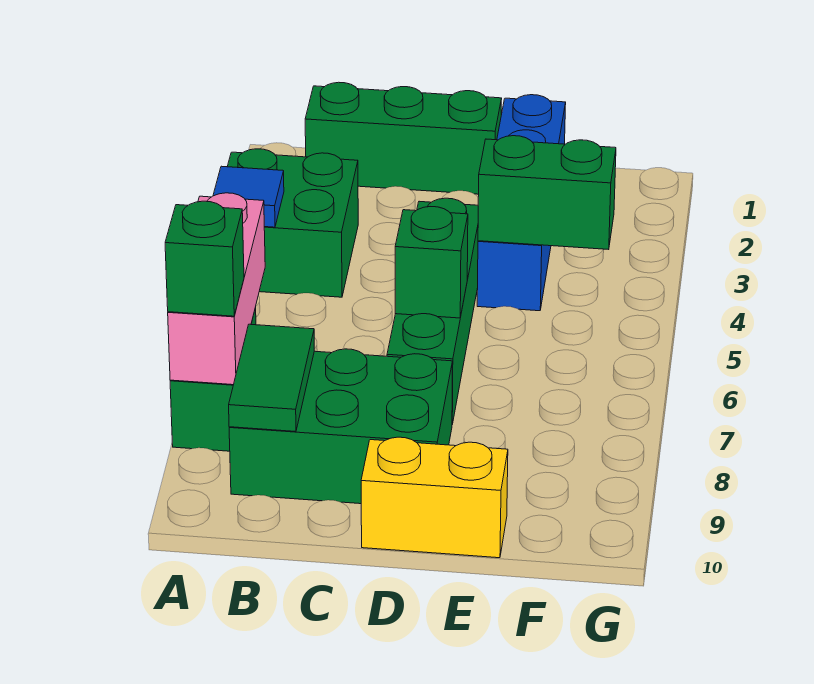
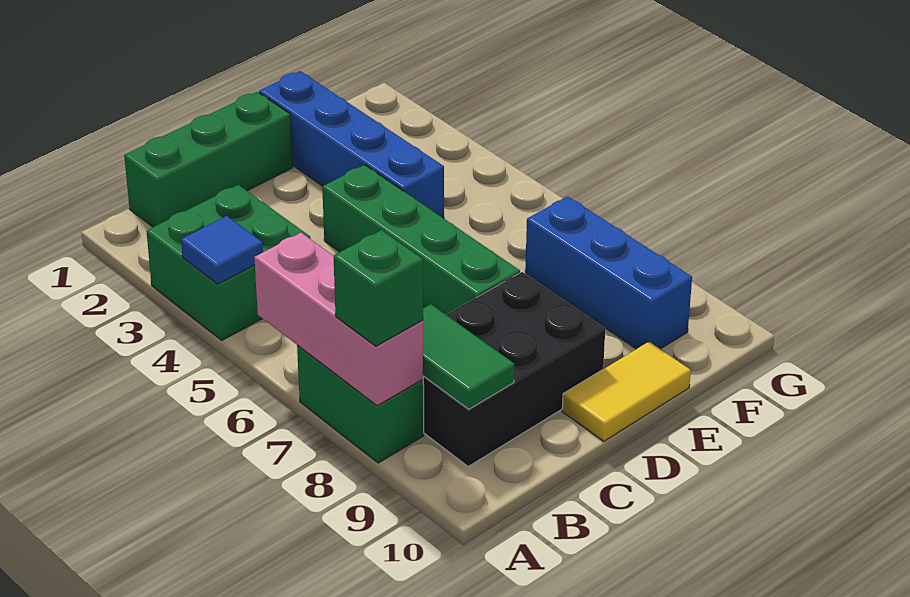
green 2x3 brick [229,349,453,504] -> black 2x3 brick [423,272,605,466]
green 1x1 brick [395,207,468,318] -> none
yellow 1x2 brick [361,437,508,558] -> yellow 1x2 tile [562,342,691,441]
green 1x2 brick [478,136,616,250] -> none
none -> blue 1x3 brick [525,196,692,349]

